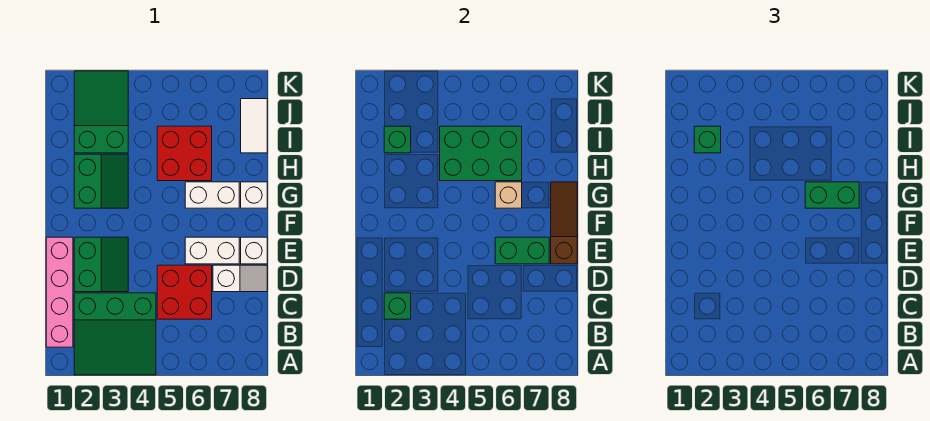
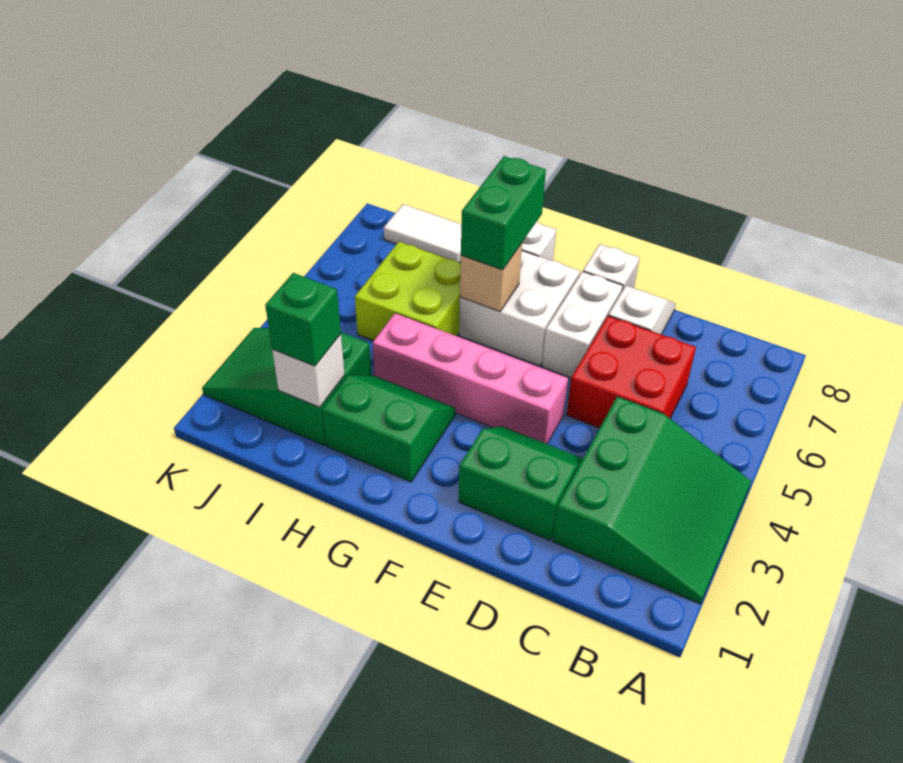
pink 1x4 brick [46,237,73,347] -> pink 1x4 brick moved to [373,313,568,444]
green 1x1 brick [384,293,411,319] -> none
green 1x2 brick [495,237,549,264] -> none
brown 1x3 slope [551,182,577,264] -> none
white 1x2 brick [185,182,239,208] -> white 2x2 brick [459,251,580,366]
green 2x3 brick [440,126,522,181] -> none
red 2x2 brick [157,126,212,181] -> lime 2x2 brick [355,242,461,341]
green 1x1 brick [384,126,411,153] -> white 1x1 brick [272,334,345,407]

